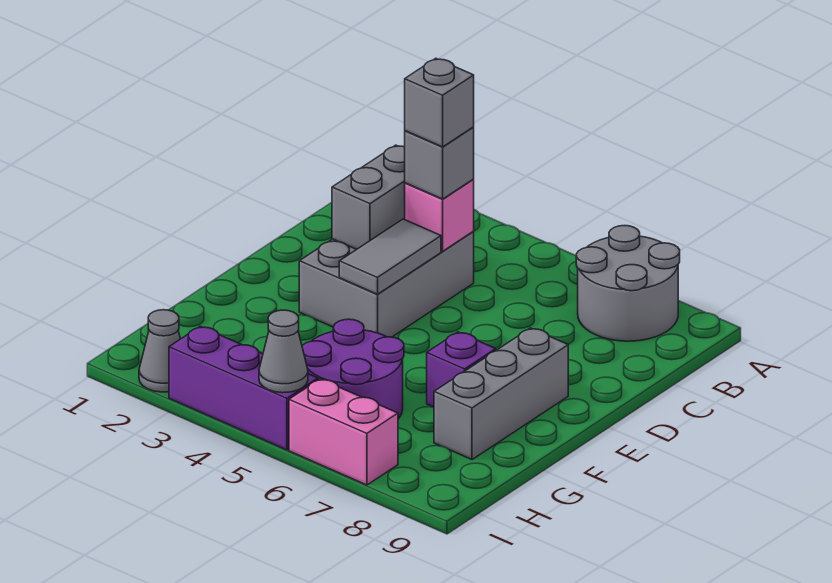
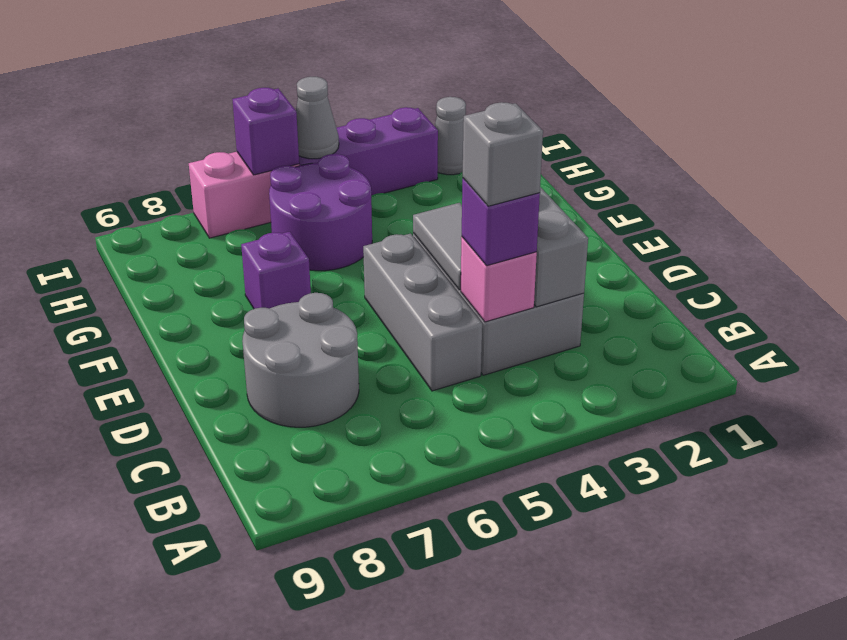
grey 2x2 round brick [576,226,680,341] -> grey 2x2 round brick moved to [242,293,359,427]
grey 1x1 brick [405,127,474,199] -> purple 1x1 brick [462,178,540,266]
grey 1x3 brick [434,328,568,460] -> grey 1x3 brick moved to [363,234,482,391]
none -> purple 1x1 brick [232,88,299,175]

